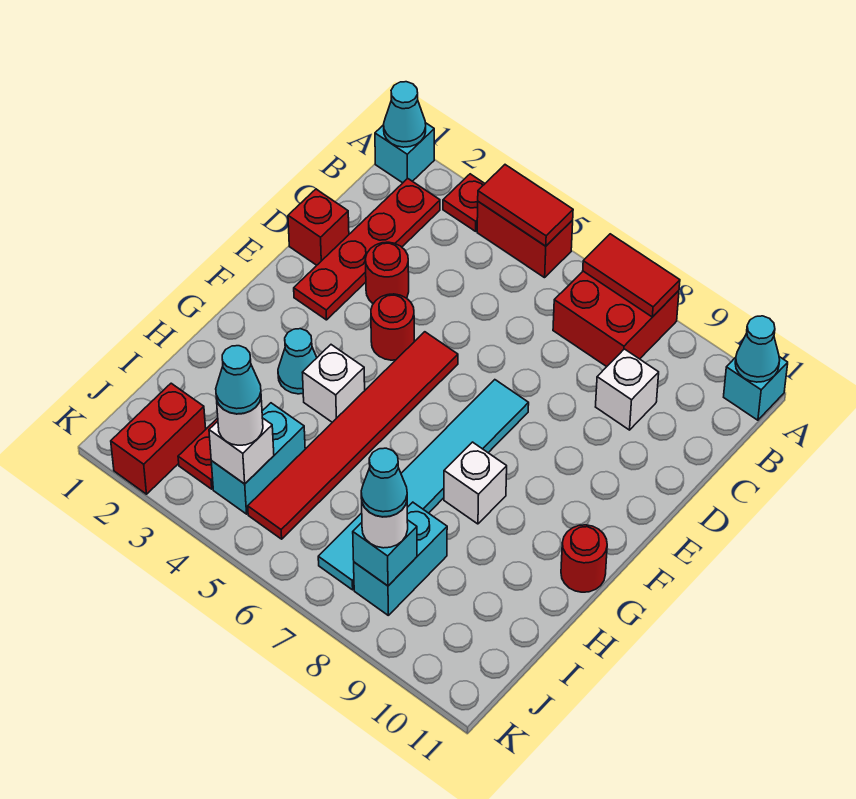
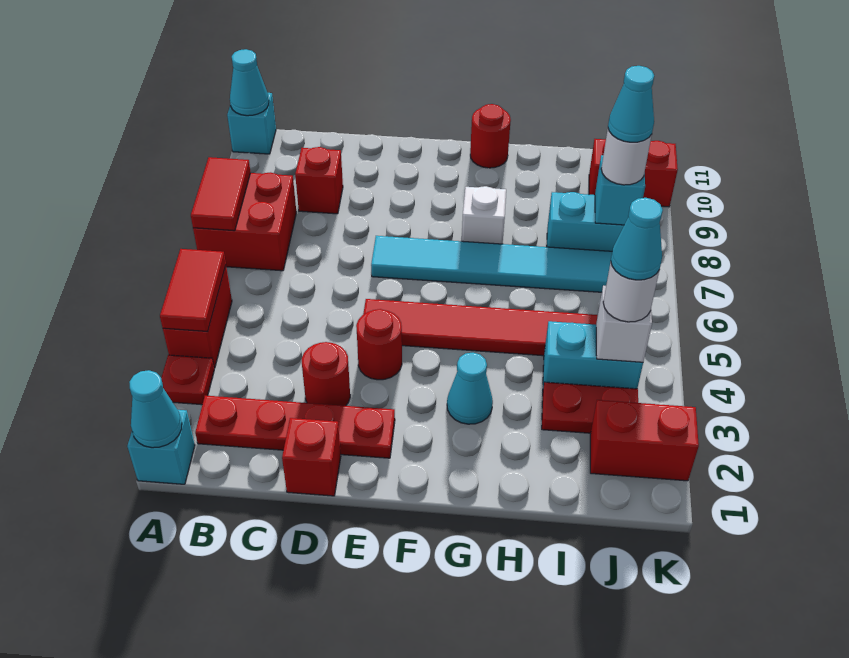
white 1x1 brick [596,349,659,430] -> red 1x1 brick [295,147,343,214]
white 1x1 brick [302,345,365,422] -> none
none -> red 1x2 brick [589,139,678,207]

